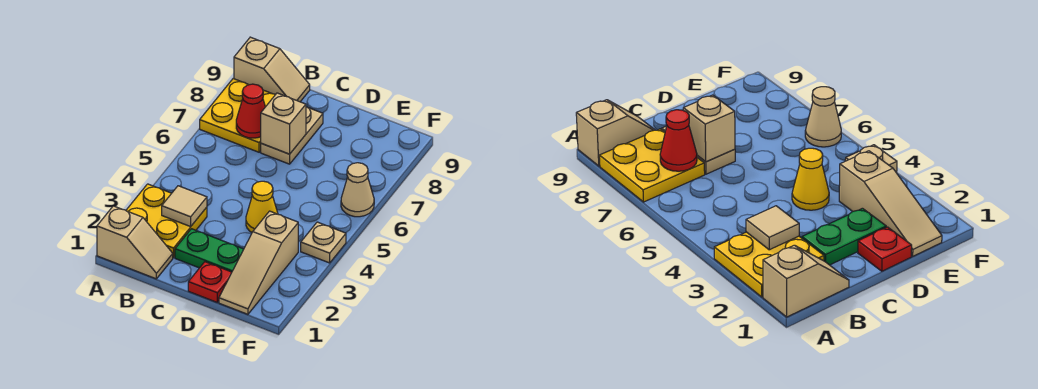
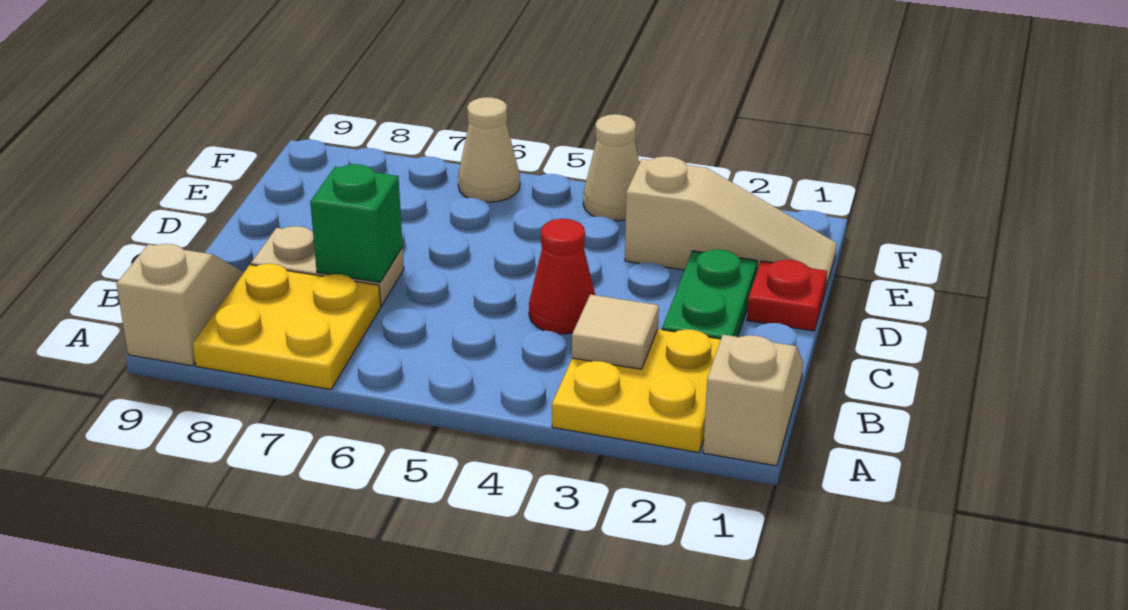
red 1x1 cone [236,84,265,138] -> red 1x1 cone moved to [529,219,595,334]
tan 1x1 brick [261,93,306,154] -> green 1x1 brick [310,164,403,282]
yellow 1x1 cone [246,181,278,232] -> none
tan 1x1 plate [301,222,346,263] -> tan 1x1 cone [583,114,640,221]

